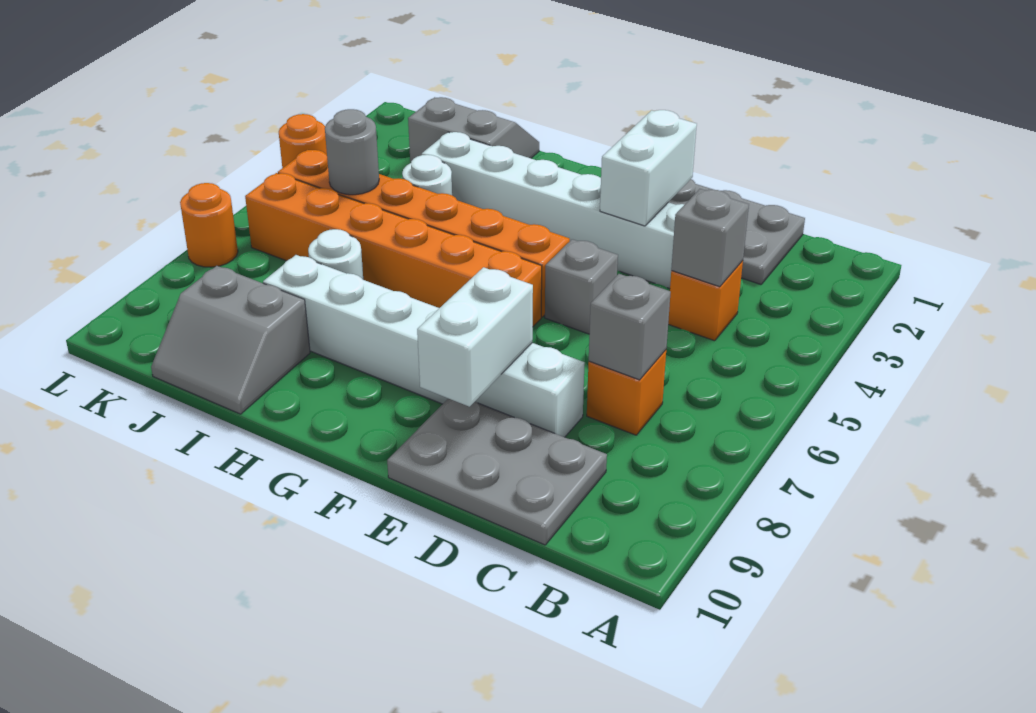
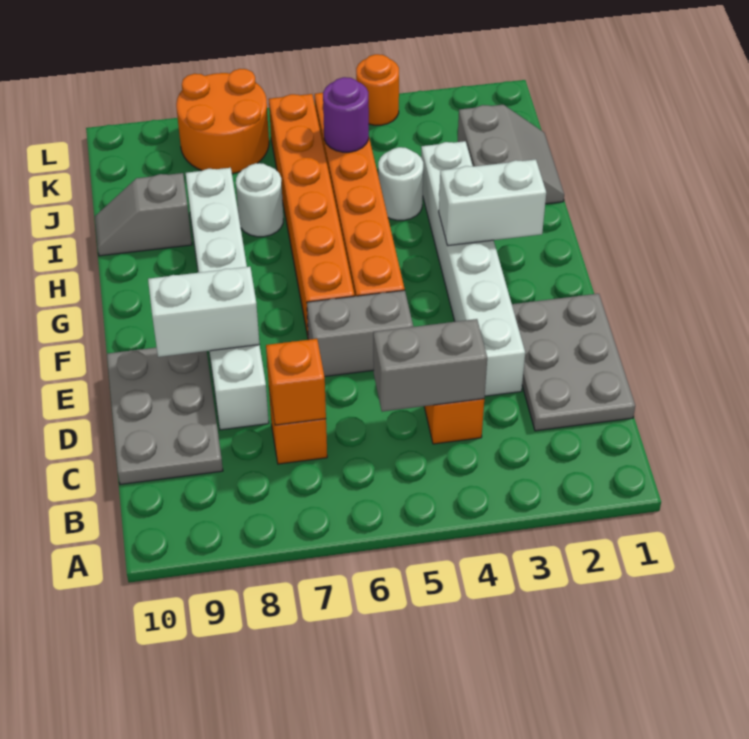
grey 1x1 brick [671,189,749,287] -> grey 1x2 brick [373,319,487,412]
grey 1x1 brick [589,274,671,380] -> orange 1x1 brick [266,339,326,425]
white 1x2 brick [600,110,697,226] -> white 1x2 brick moved to [439,159,546,246]
grey 1x1 brick [545,239,618,334] -> grey 1x2 brick [307,290,413,377]
grey 2x2 slope [151,266,310,414] -> grey 1x2 slope [95,173,192,256]
grey 1x1 round brick [325,109,379,195] -> purple 1x1 round brick [323,77,369,152]
orange 1x1 round brick [180,183,238,267] -> orange 2x2 round brick [176,69,269,173]

